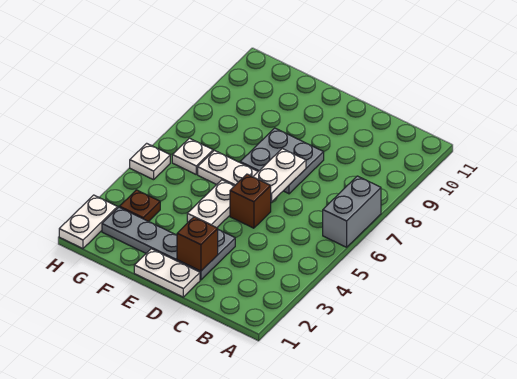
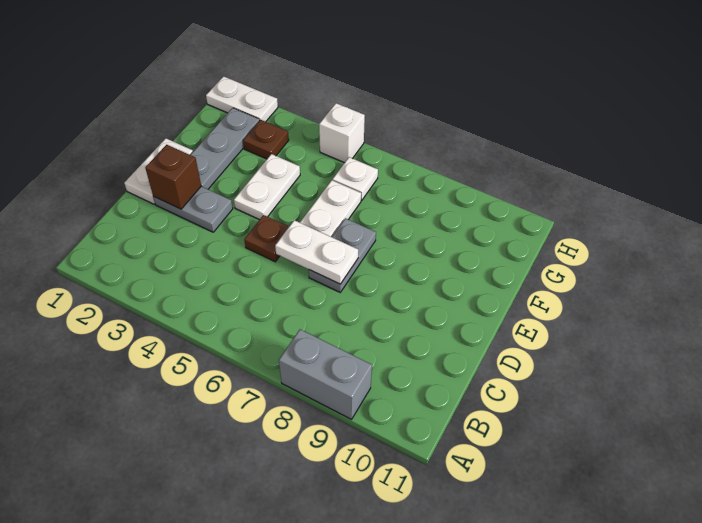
grey 1x2 brick [323,176,381,247] -> grey 1x2 brick moved to [279,329,372,419]
brown 1x1 brick [230,174,271,228] -> brown 1x1 plate [244,215,289,262]
grey 2x2 plate [240,128,324,194] -> grey 1x2 plate [309,218,376,292]
white 1x2 plate [187,180,234,228] -> white 1x2 plate turned to [234,154,300,220]
white 1x1 plate [130,143,170,180] -> white 1x1 brick [319,103,365,163]

